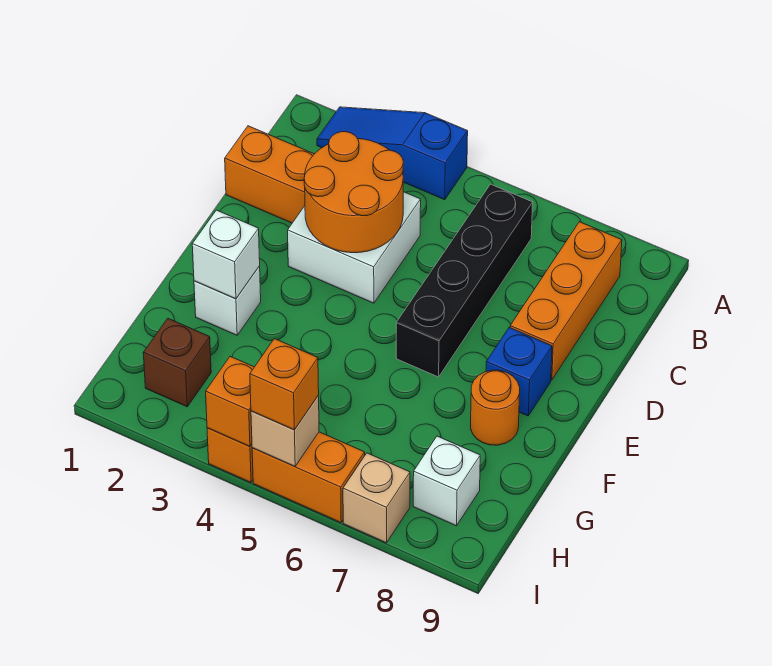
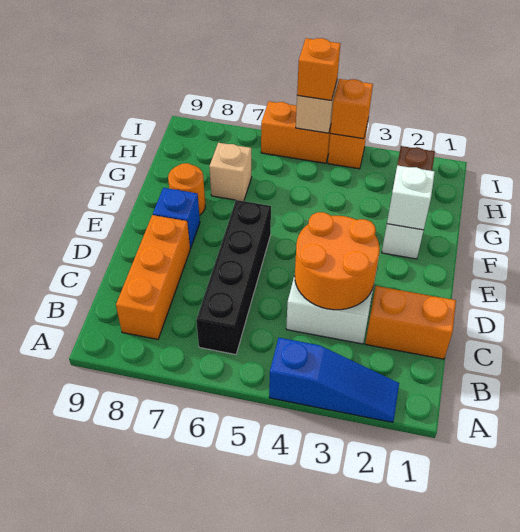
white 1x1 brick [413,436,480,526] -> none
tan 1x1 brick [343,453,410,543] -> tan 1x1 brick moved to [209,143,252,201]

